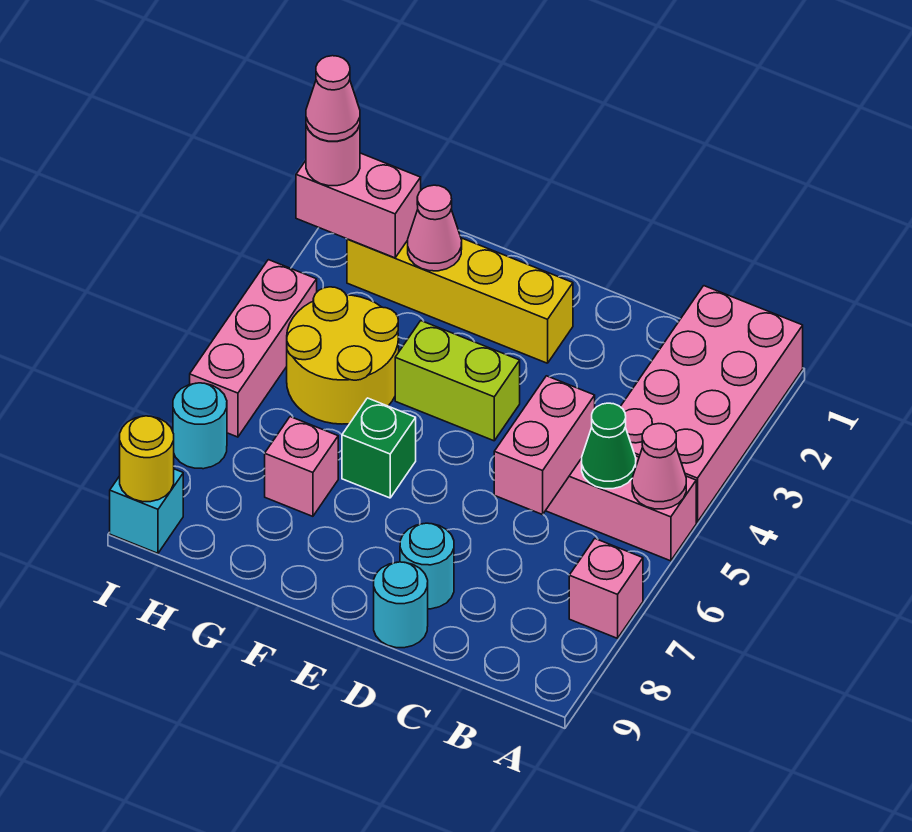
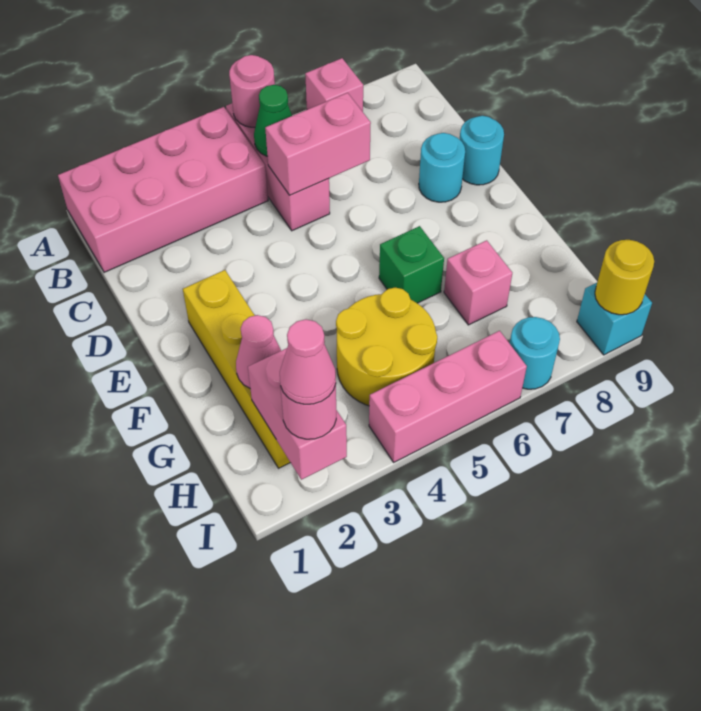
pink 1x1 cone [632,424,686,509] -> pink 1x1 round brick [229,55,275,127]
lime 1x2 brick [395,321,520,441] -> none

